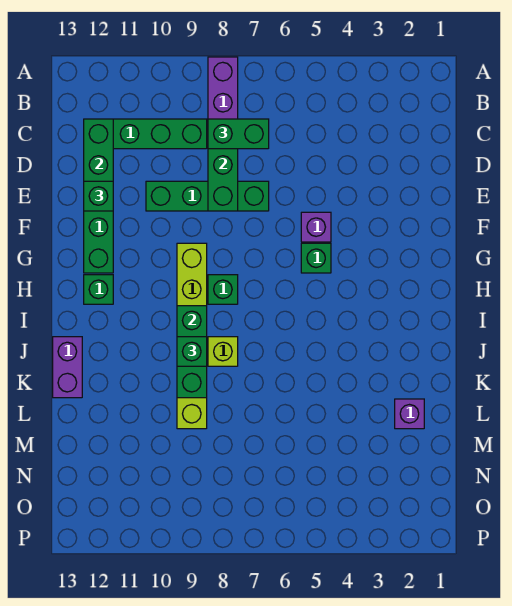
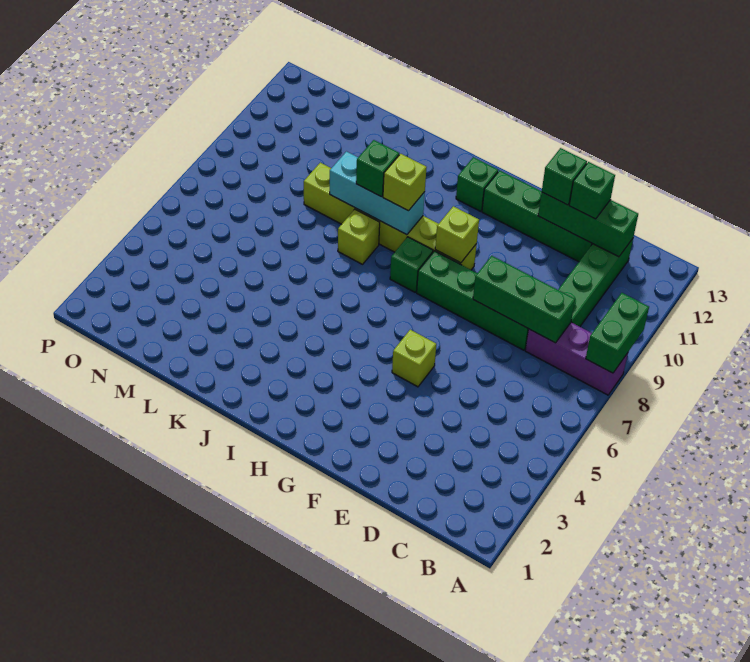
green 1x2 brick [208,119,269,149] -> green 1x2 brick moved to [586,293,649,373]
green 1x4 brick [146,181,269,211] -> green 1x4 brick turned to [417,251,529,350]
purple 1x1 brick [301,212,331,242] -> lime 1x1 brick [392,330,436,387]
green 1x1 brick [301,243,331,273] -> green 1x1 brick moved to [569,162,615,219]
none -> lime 1x1 brick [435,206,479,263]
green 1x3 brick [177,306,207,398] -> cyan 1x3 brick [330,152,425,235]
none -> lime 1x1 brick [383,154,427,211]
purple 1x2 brick [53,337,82,398] -> none
purple 1x1 brick [395,399,424,429] -> none

